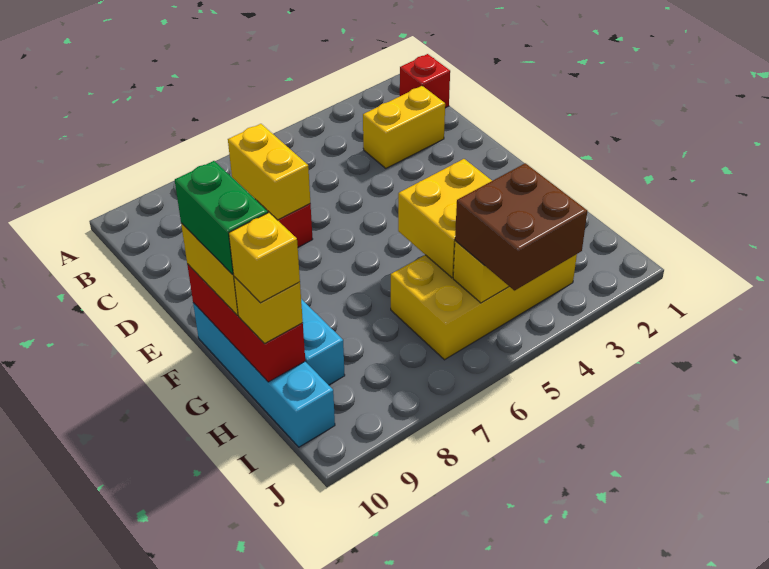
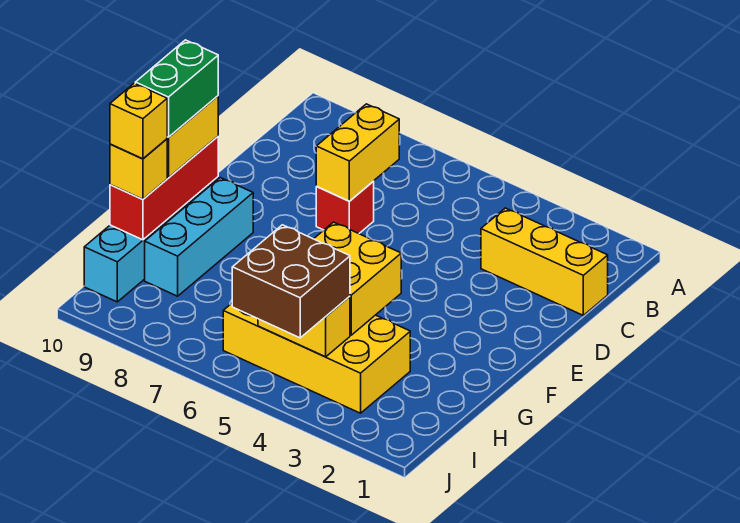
red 1x1 brick [400,54,450,108] -> none
yellow 1x2 brick [363,86,445,168] -> yellow 1x3 brick [481,208,608,315]

